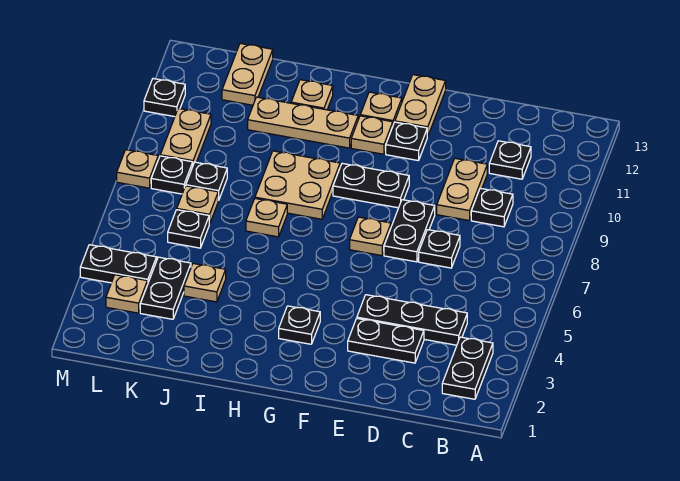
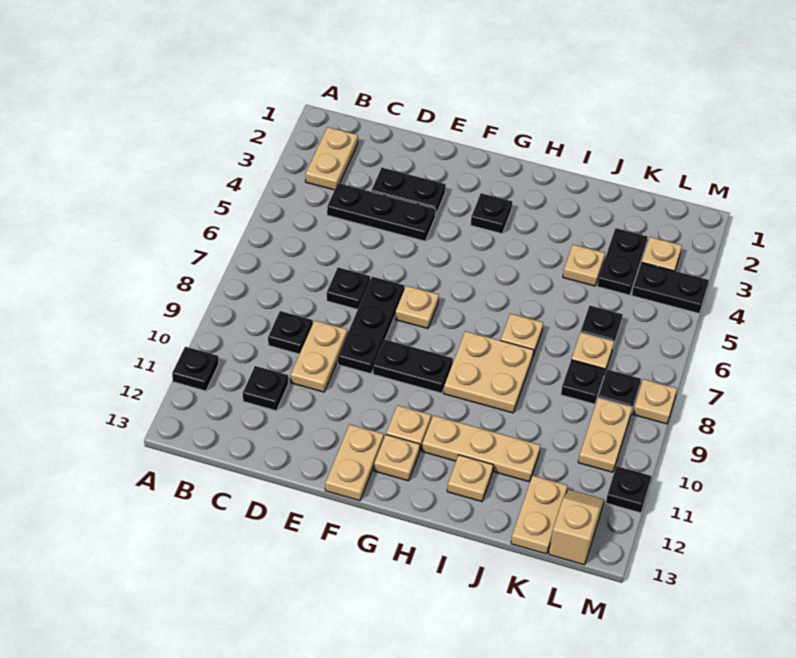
black 1x2 plate [442,337,493,399] -> tan 1x2 plate [305,127,358,190]
black 1x2 plate [384,200,435,262] -> black 1x3 plate [338,277,404,374]
black 1x1 plate [386,122,427,161] -> black 1x1 plate moved to [172,347,219,391]
none -> tan 1x2 slope [549,490,604,565]

